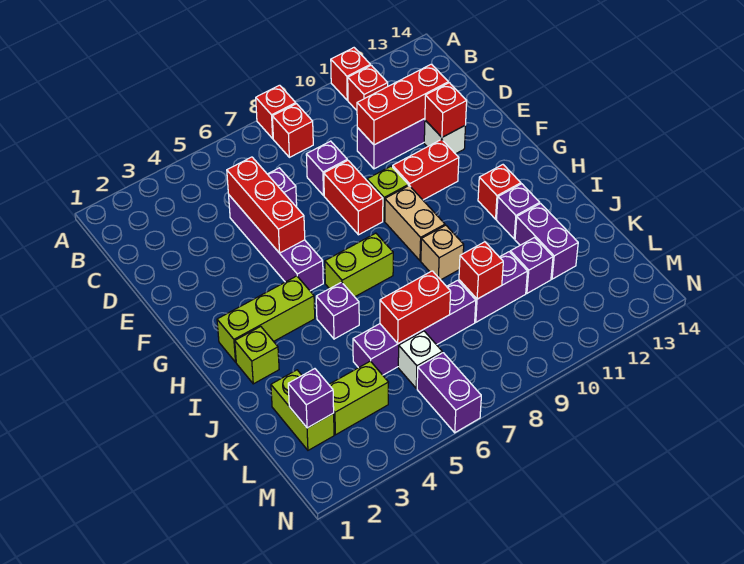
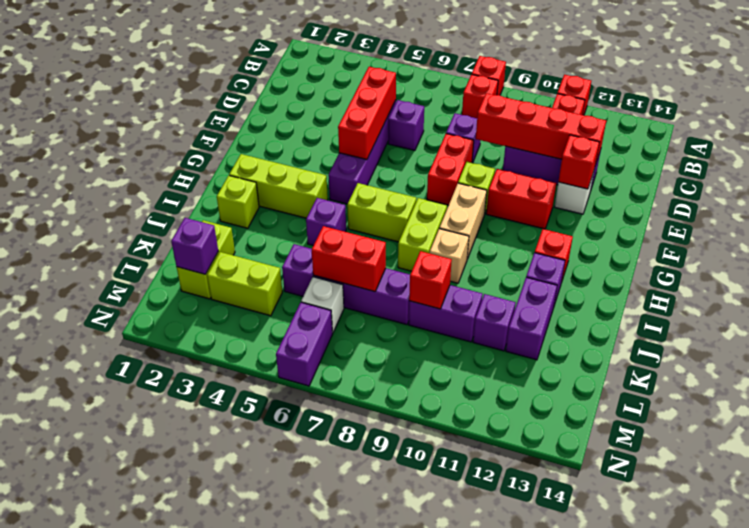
red 1x3 brick [357,64,448,145] -> red 1x4 brick [476,93,606,165]
none -> lime 1x2 brick [398,198,447,271]

